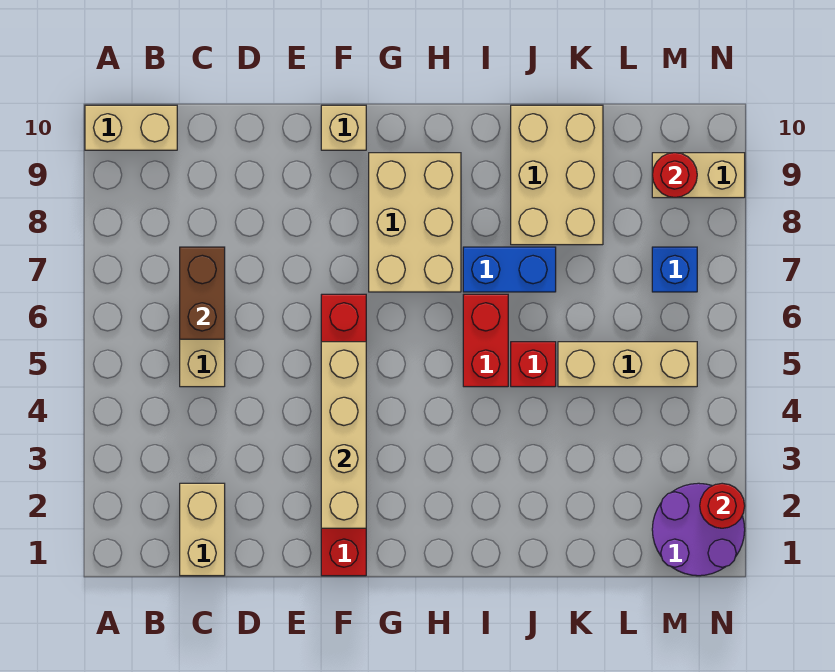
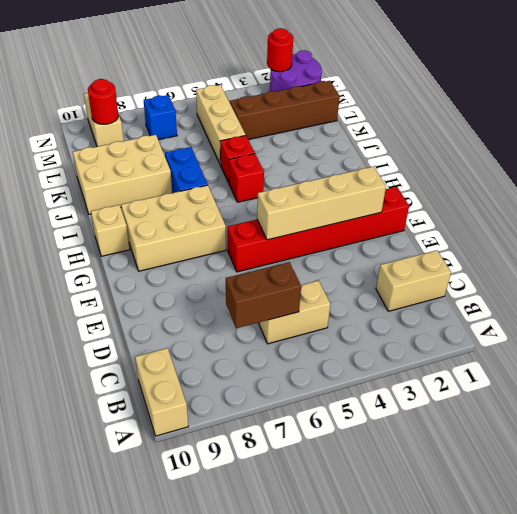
tan 1x1 brick [321,105,366,150] -> tan 1x1 brick moved to [91,205,130,256]
red 1x2 brick [463,294,508,387] -> red 1x1 brick [229,154,264,202]
none -> brown 1x4 brick [230,81,340,140]

